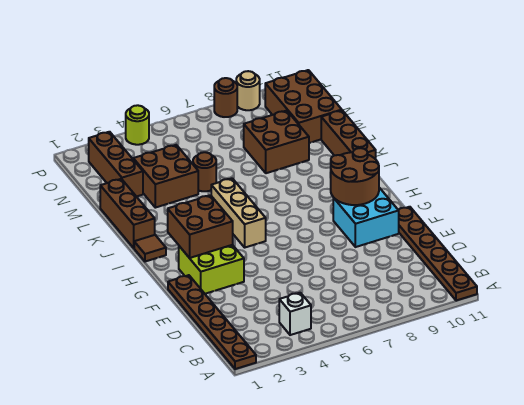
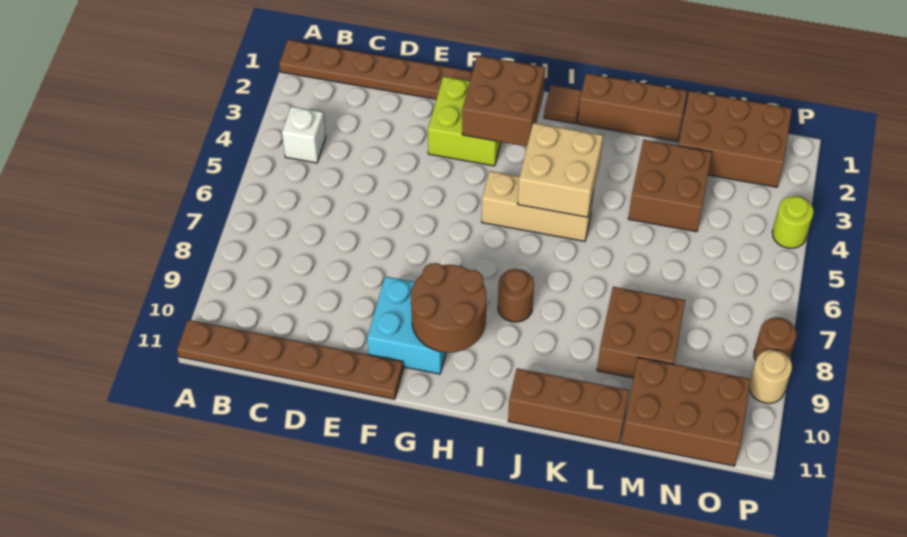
none -> tan 2x2 brick [518,123,603,217]
brown 1x1 round brick [193,152,216,191] -> brown 1x1 round brick moved to [498,269,534,322]
brown 1x3 brick [89,132,143,197] -> brown 2x3 brick [679,91,792,187]

